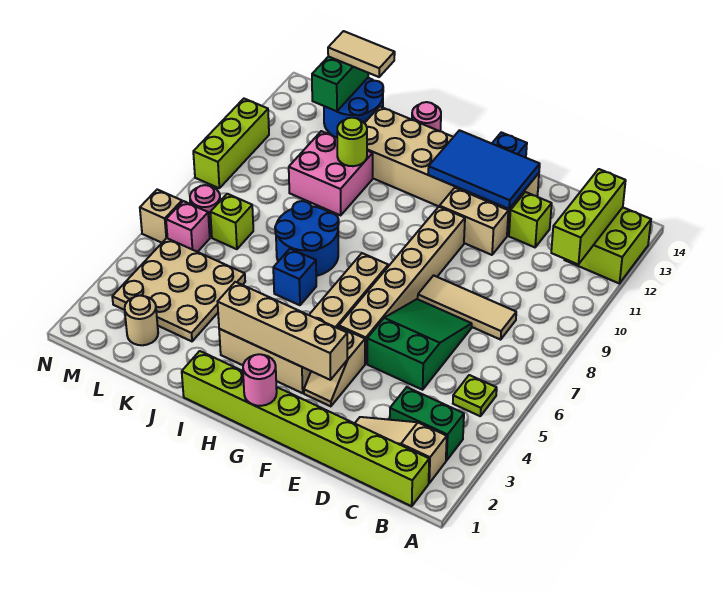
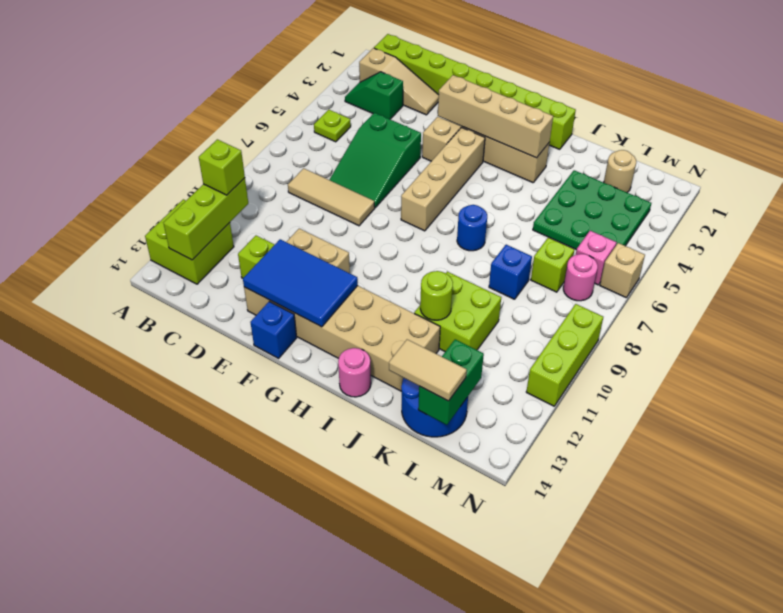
green 1x2 brick [390,387,464,461] -> green 1x2 slope [345,72,403,119]
none -> lime 1x1 brick [199,139,245,195]
tan 1x6 brick [339,207,465,364] -> none
pink 1x1 round brick [243,354,277,406] -> none
blue 1x1 brick [273,249,316,305] -> blue 1x1 brick moved to [489,245,532,299]
blue 2x2 round brick [275,201,339,276] -> blue 1x1 round brick [457,205,487,251]
pink 2x2 brick [289,131,373,215] -> lime 2x2 brick [414,272,501,352]
tan 3x3 plate [112,238,245,341] -> green 3x3 plate [533,170,651,250]

